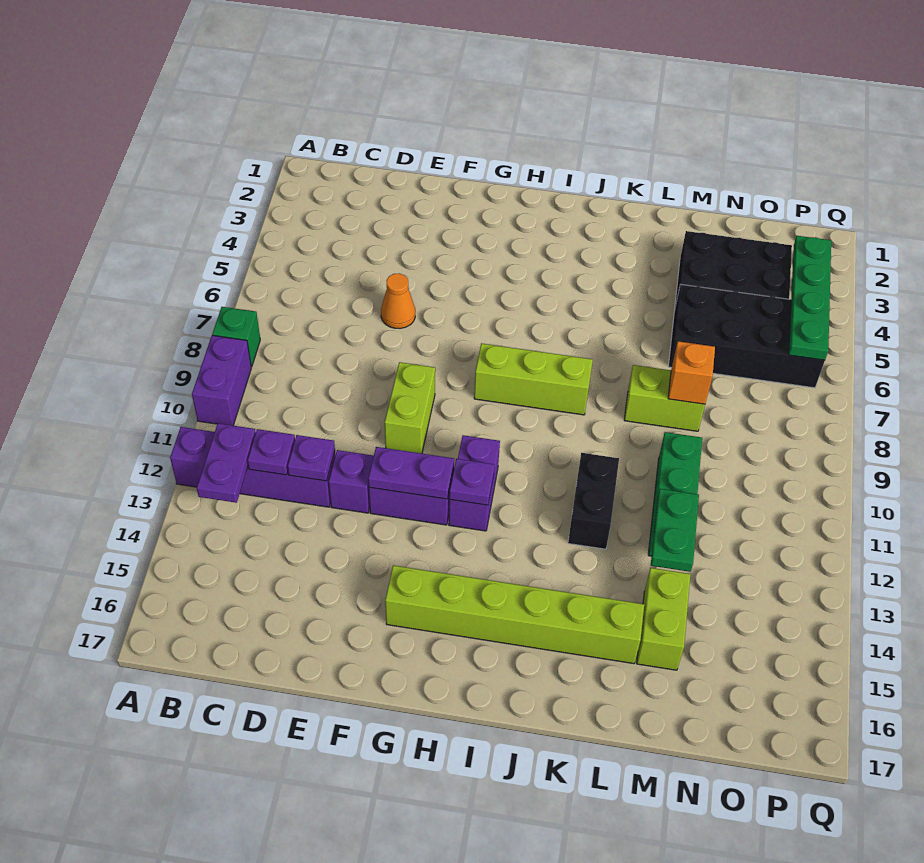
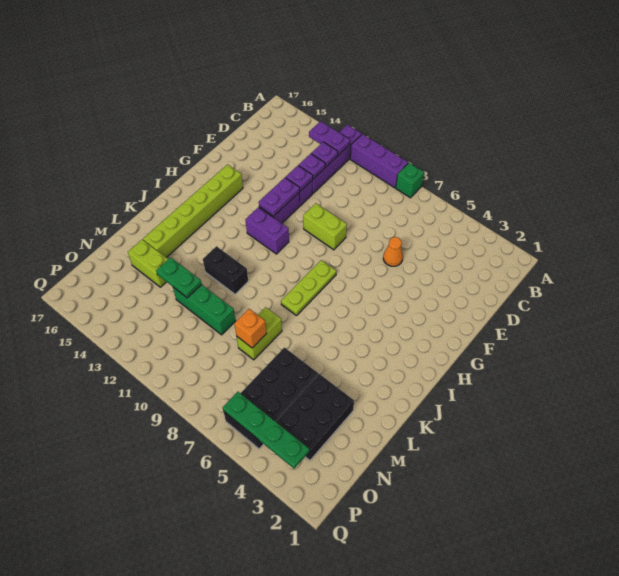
purple 1x2 brick [192,335,251,425] -> purple 1x3 brick [350,134,408,188]
lime 1x3 brick [474,343,593,415] -> lime 1x3 plate [281,260,336,316]
purple 1x1 plate [449,459,494,505] -> purple 1x1 plate moved to [286,166,313,191]

